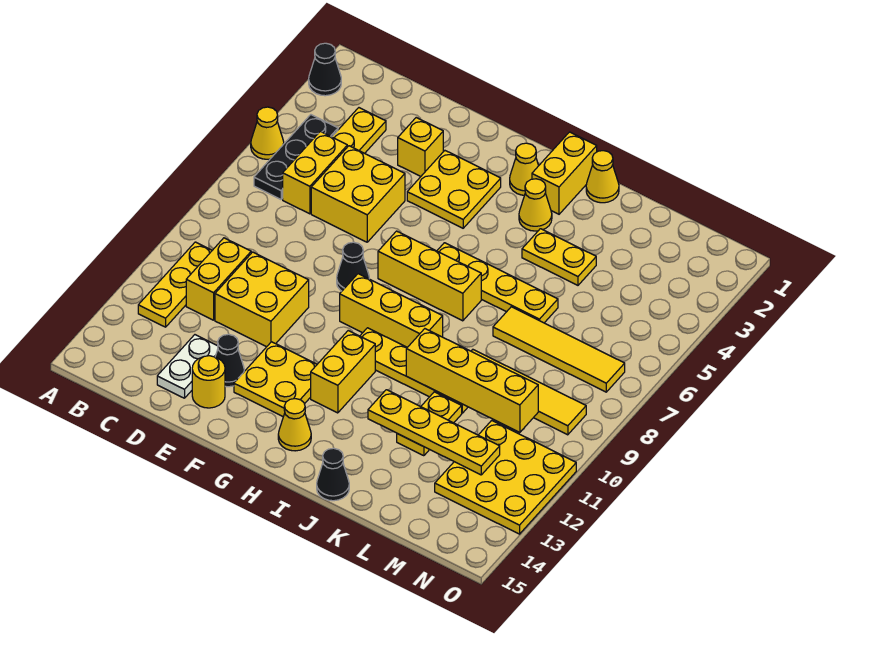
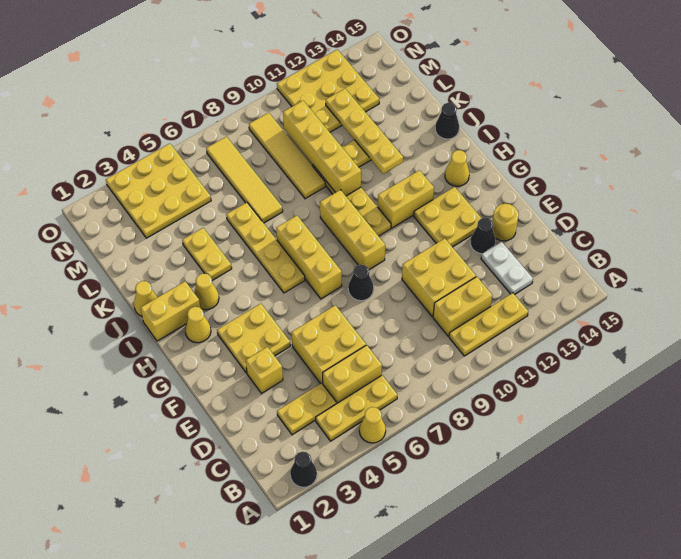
black 1x3 plate [254,115,338,199] -> yellow 1x3 plate [316,375,397,441]
white 1x2 plate [157,335,218,398] -> white 1x2 plate turned to [481,242,533,295]
none -> yellow 3x3 plate [106,143,211,238]

